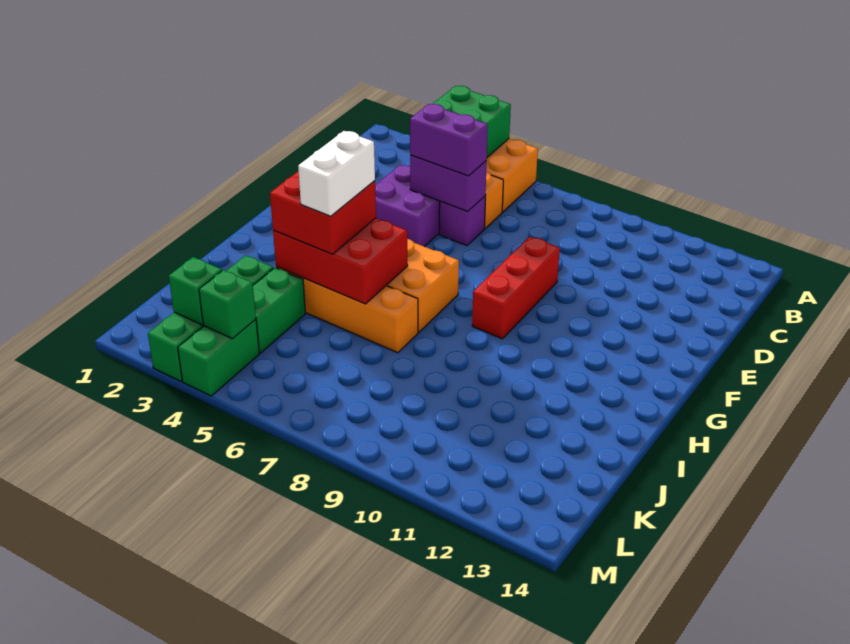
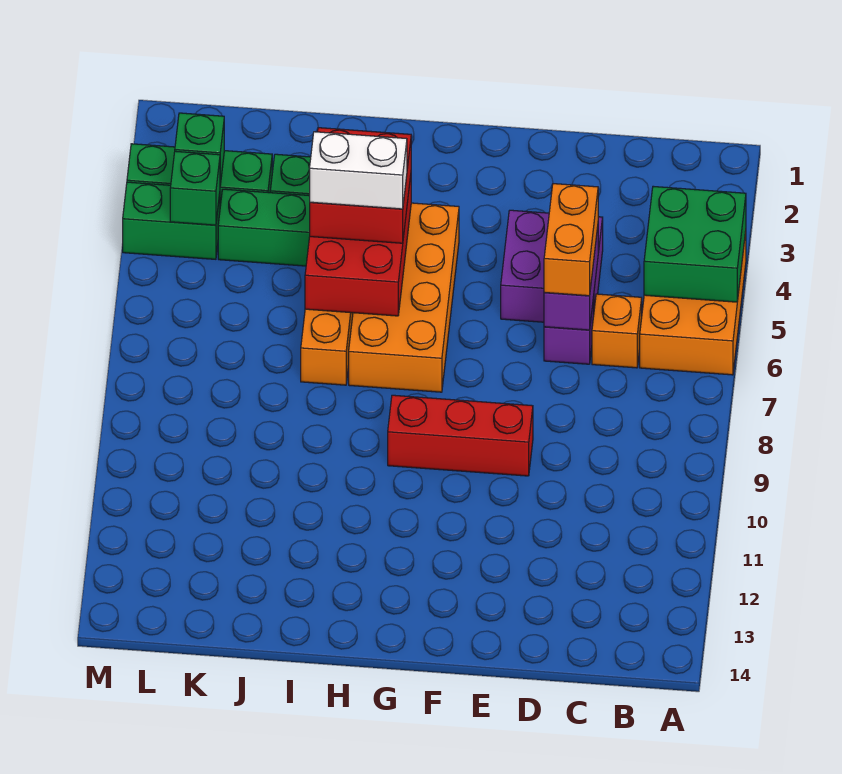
purple 1x2 brick [410,104,488,176] -> orange 1x2 brick [544,184,598,296]

